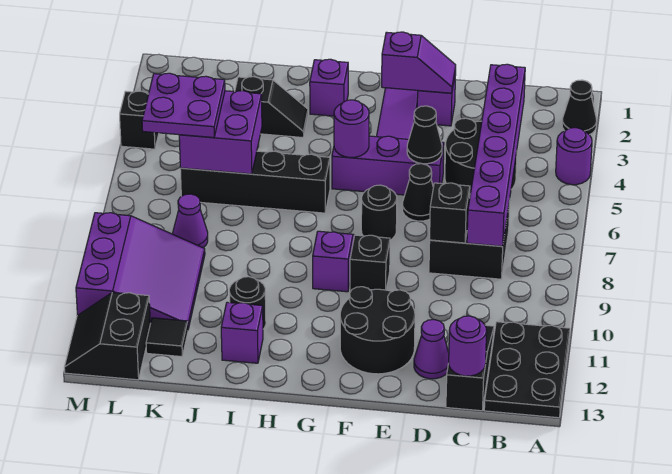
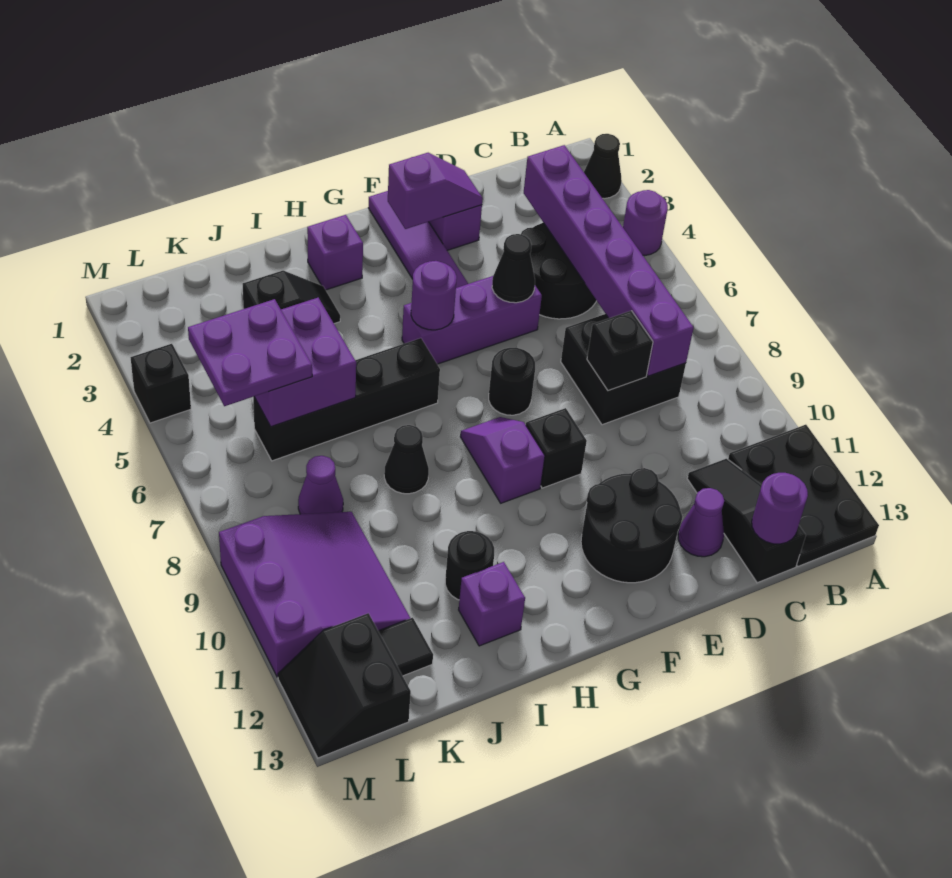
black 1x1 cone [402,164,433,221] -> black 1x1 cone moved to [384,425,429,494]

